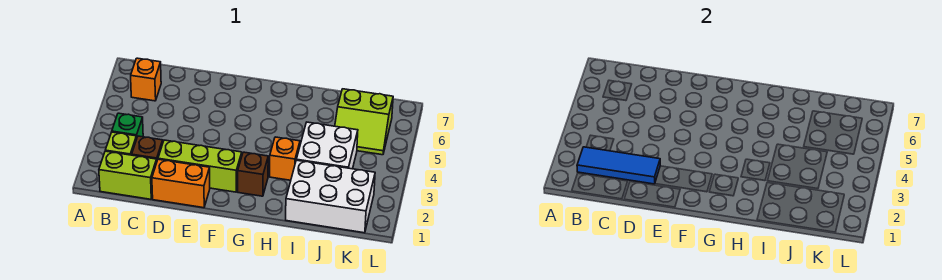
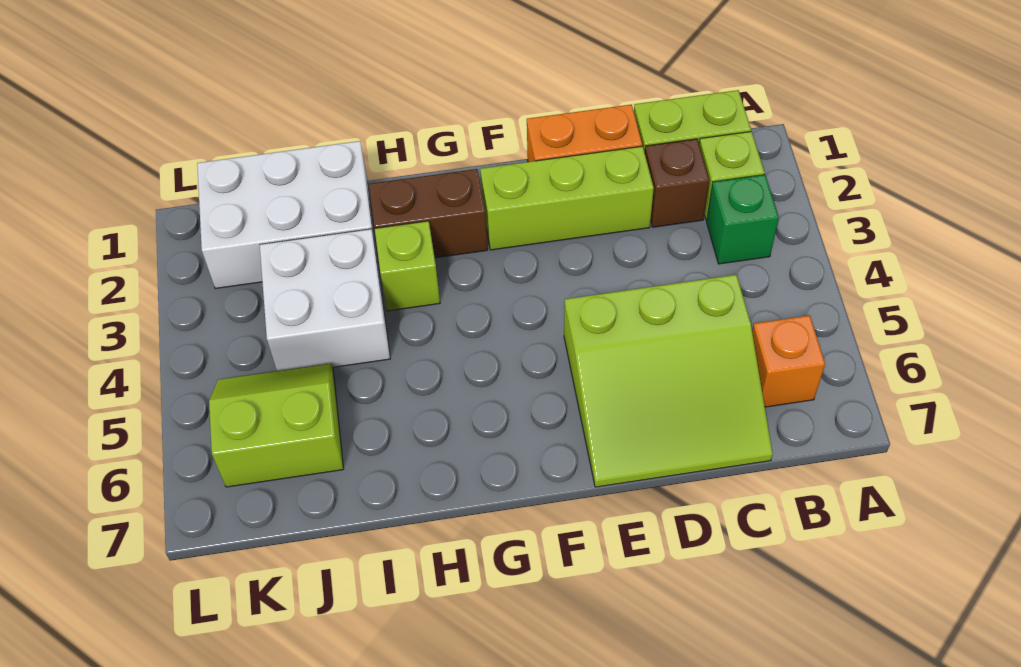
blue 1x3 tile [577,147,660,184] -> none
none -> lime 3x3 slope [564,275,773,487]
brown 1x1 brick [238,152,268,196] -> brown 1x2 brick [369,169,488,258]
orange 1x1 brick [270,137,300,180] -> lime 1x1 brick [375,221,440,311]

